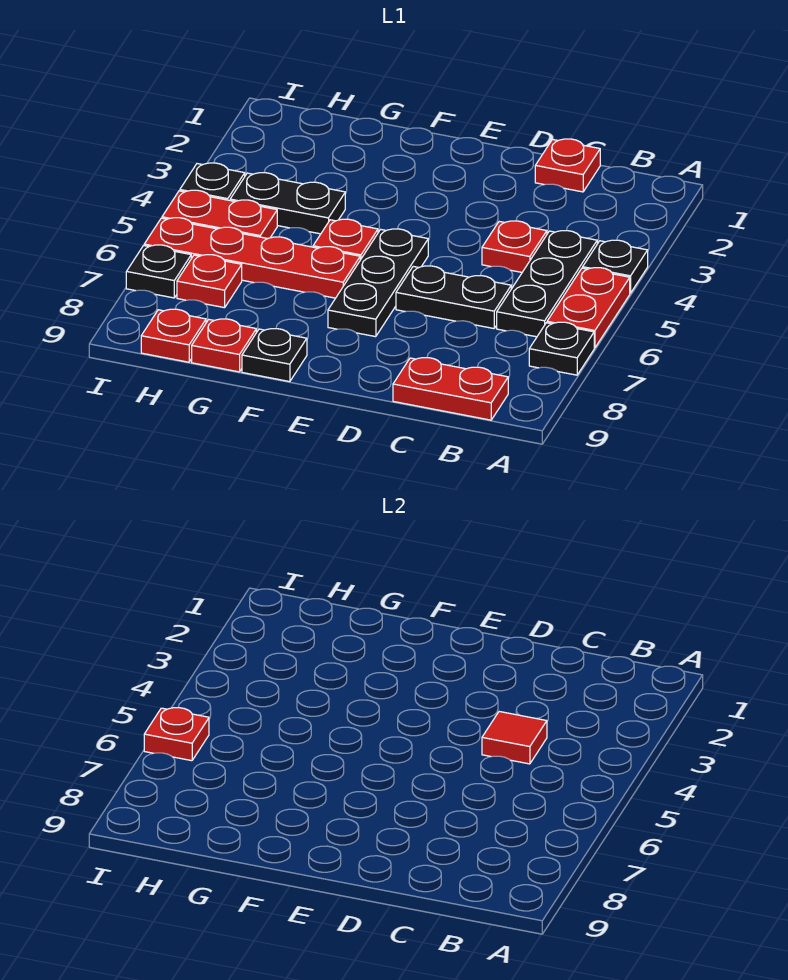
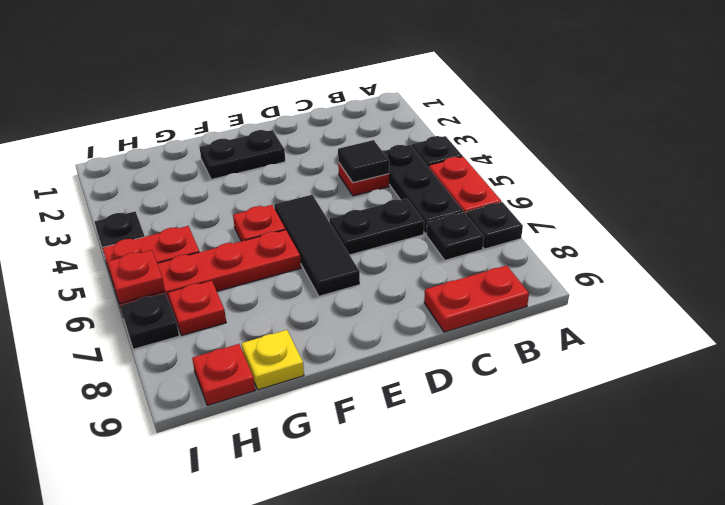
red 1x1 plate [535,139,600,192] -> none
red 1x1 tile [482,712,547,764] -> black 1x1 tile [338,140,389,183]
black 1x3 plate [328,229,428,337] -> black 1x3 tile [274,195,360,296]
black 1x1 plate [242,329,307,382] -> black 1x1 plate moved to [426,212,484,260]
black 1x2 plate [230,172,345,234] -> black 1x2 plate moved to [200,130,285,179]
red 1x1 plate [192,319,256,372] -> yellow 1x1 plate [242,330,304,390]

